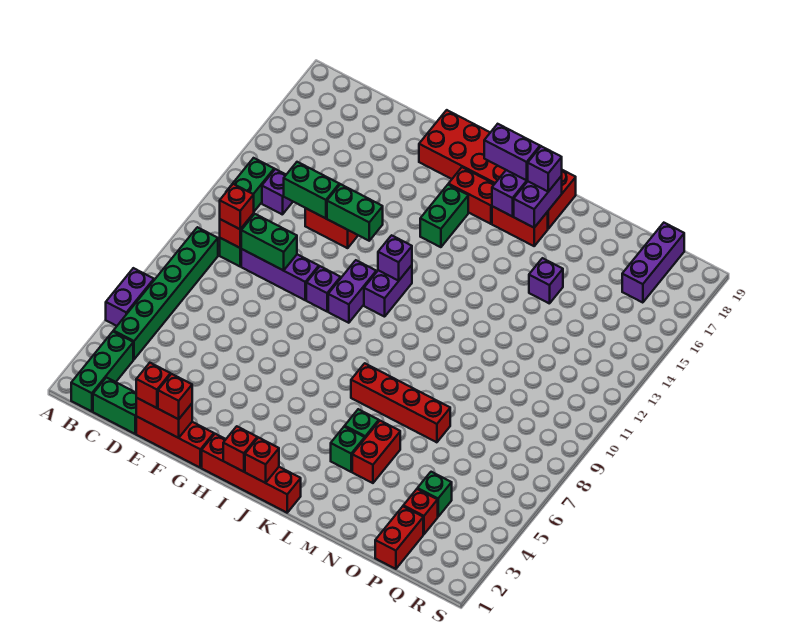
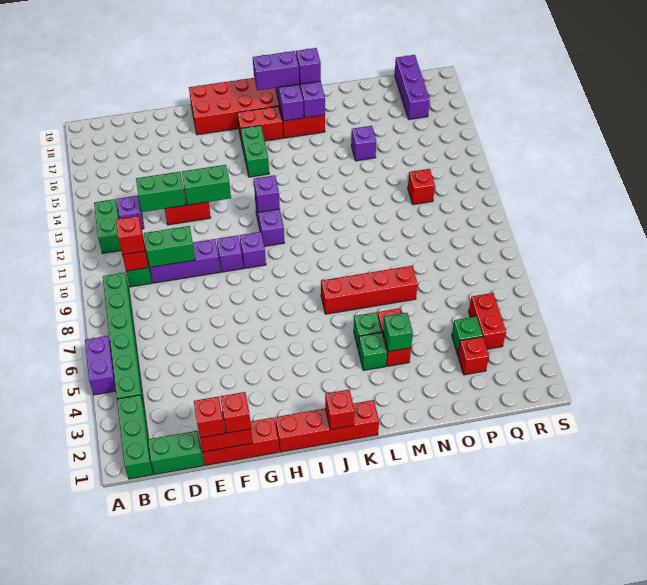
purple 1x2 brick [328,260,376,323] -> purple 1x1 brick [240,232,266,268]
red 1x1 brick [223,426,257,472] -> red 1x1 brick moved to [408,169,435,205]
none -> green 1x1 brick [383,313,413,352]
red 1x2 brick [375,507,423,569] -> red 1x2 brick moved to [469,293,506,349]

